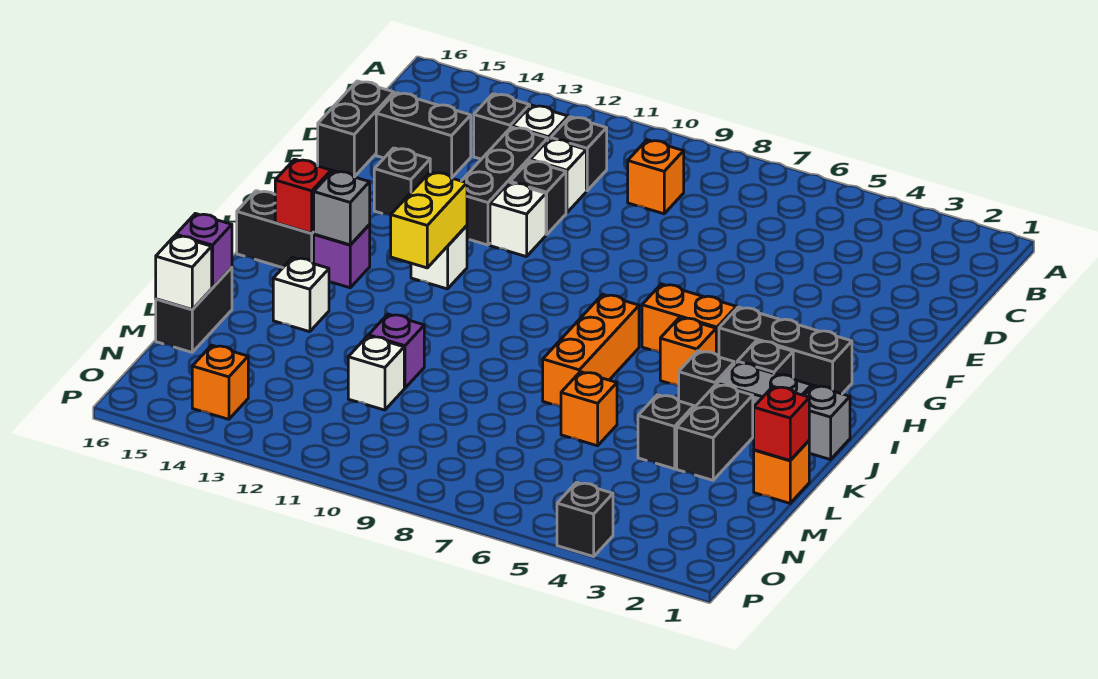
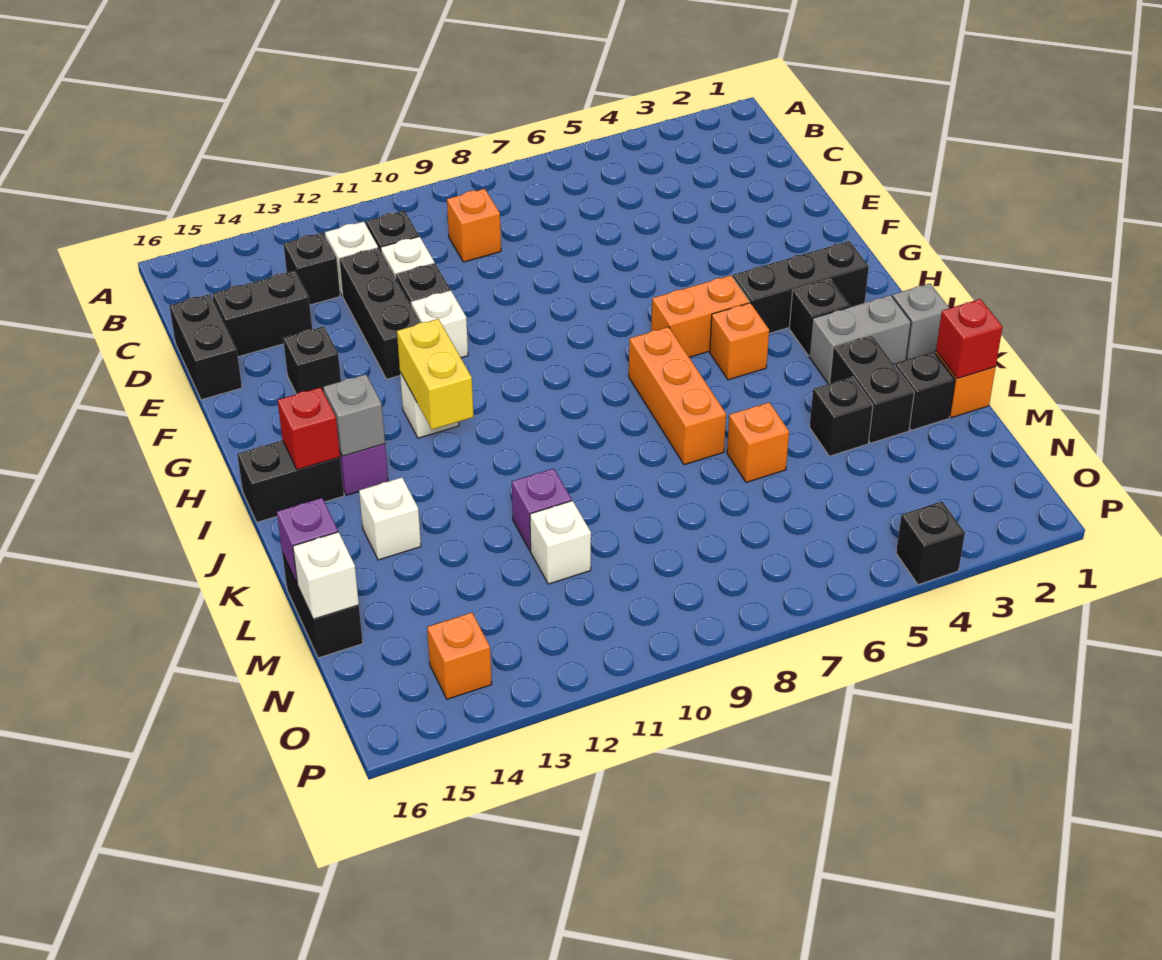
black 1x1 brick [679,351,734,408] -> black 1x1 brick moved to [895,352,955,430]

